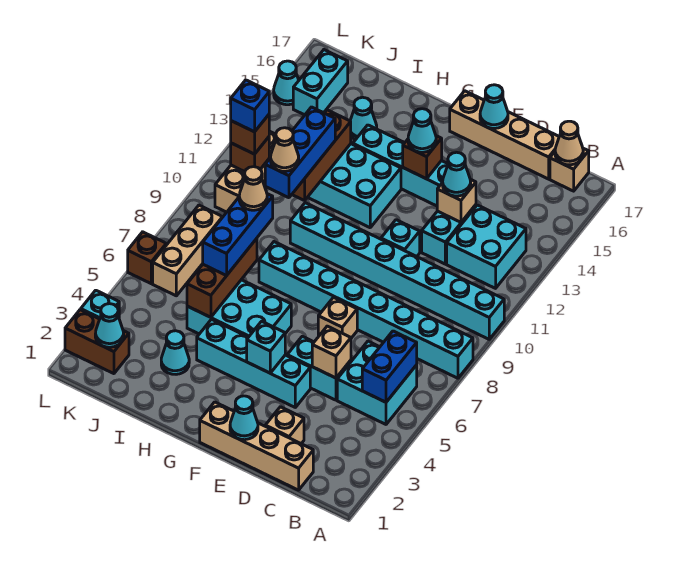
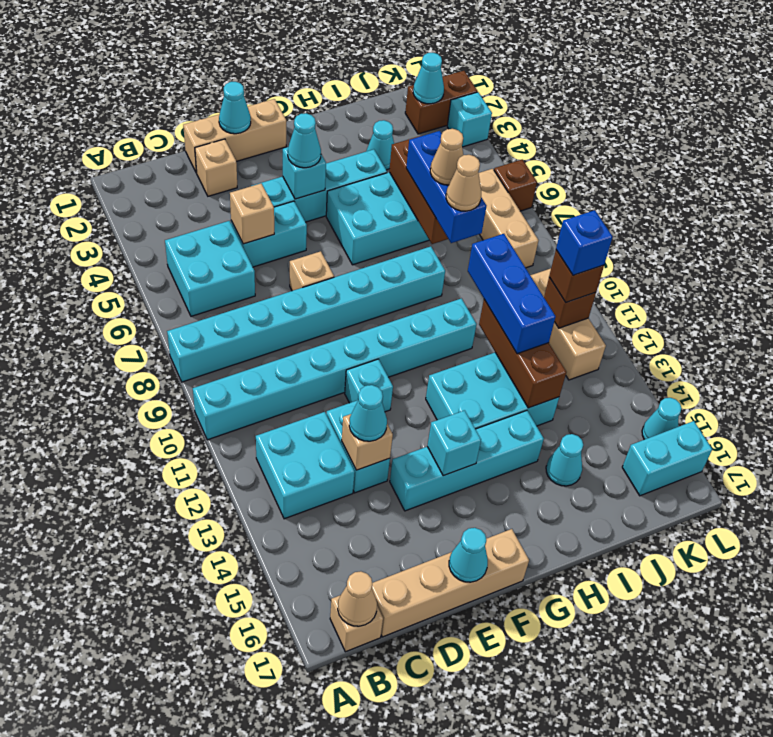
blue 1x2 brick [362,331,417,402] -> none
tan 1x4 brick [200,402,313,490] -> tan 1x3 brick [183,99,286,173]
brown 1x1 brick [403,136,442,179] -> cyan 1x1 brick [427,410,481,476]
cyan 1x1 cone [408,109,436,152] -> cyan 1x1 cone moved to [288,113,321,168]
tan 1x1 cone [271,128,299,171] -> tan 1x1 cone moved to [430,129,463,185]
cyan 1x2 brick [293,50,348,115] -> cyan 1x2 brick turned to [622,421,712,496]

